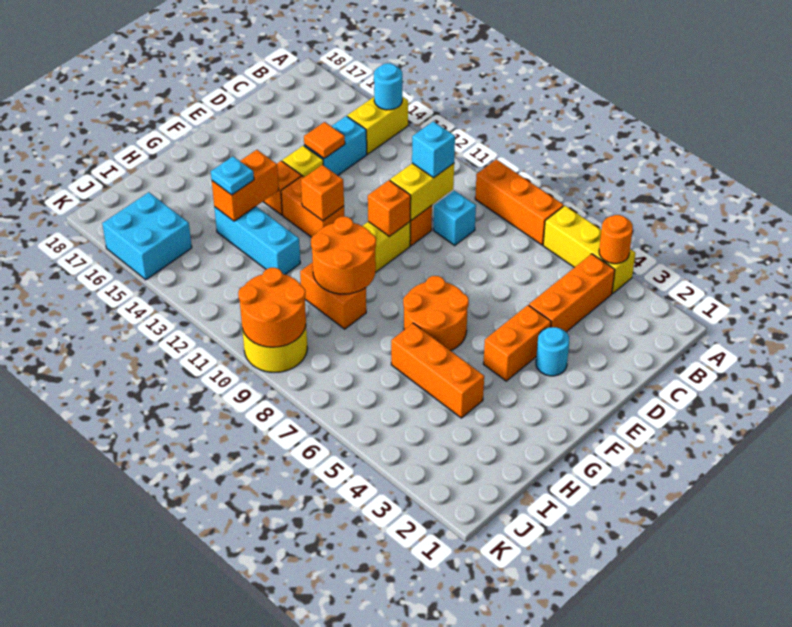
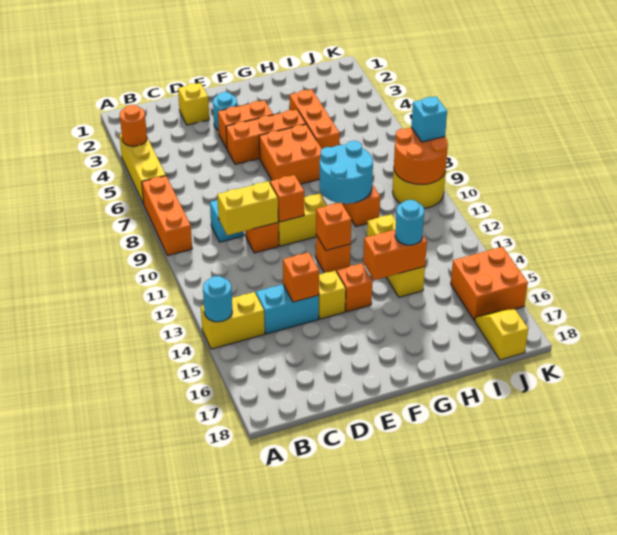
orange 1x3 brick [529,254,615,332] -> orange 1x3 brick moved to [226,110,306,164]
cyan 1x1 brick [412,121,455,178] -> cyan 1x1 brick moved to [411,96,447,142]
none -> yellow 1x1 brick [178,83,209,125]
orange 1x1 tile [304,122,345,158] -> orange 1x1 brick [283,252,319,302]
orange 2x2 round brick [403,276,469,351] -> orange 2x2 brick [259,124,322,184]
orange 1x2 brick [281,176,344,237] -> orange 1x1 brick [316,235,351,273]
orange 2x2 round brick [311,217,376,294] -> cyan 2x2 round brick [319,141,373,204]
cyan 1x3 brick [214,207,300,274] -> yellow 1x3 brick [367,214,425,297]
cyan 1x1 plate [211,156,254,195] -> cyan 1x1 round brick [395,200,424,245]
cyan 2x2 brick [102,192,192,280] -> orange 2x2 brick [451,247,528,321]
none -> yellow 1x2 slope [475,309,528,360]

